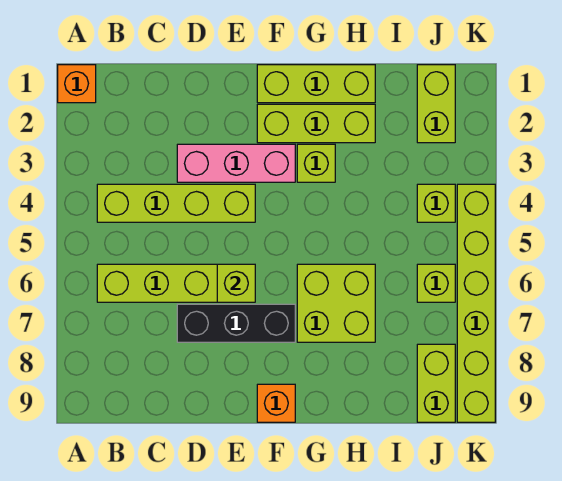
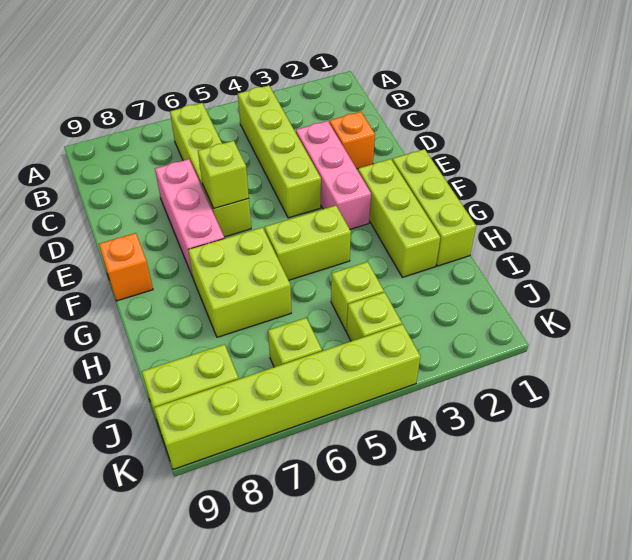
orange 1x1 brick [58,65,96,103] -> orange 1x1 brick moved to [329,112,375,169]
black 1x3 brick [177,304,295,342] -> pink 1x3 brick [155,159,224,277]
lime 1x1 brick [297,144,335,182] -> lime 1x1 brick moved to [331,262,384,331]
lime 1x2 brick [417,65,455,143] -> lime 1x2 brick moved to [265,205,351,280]

